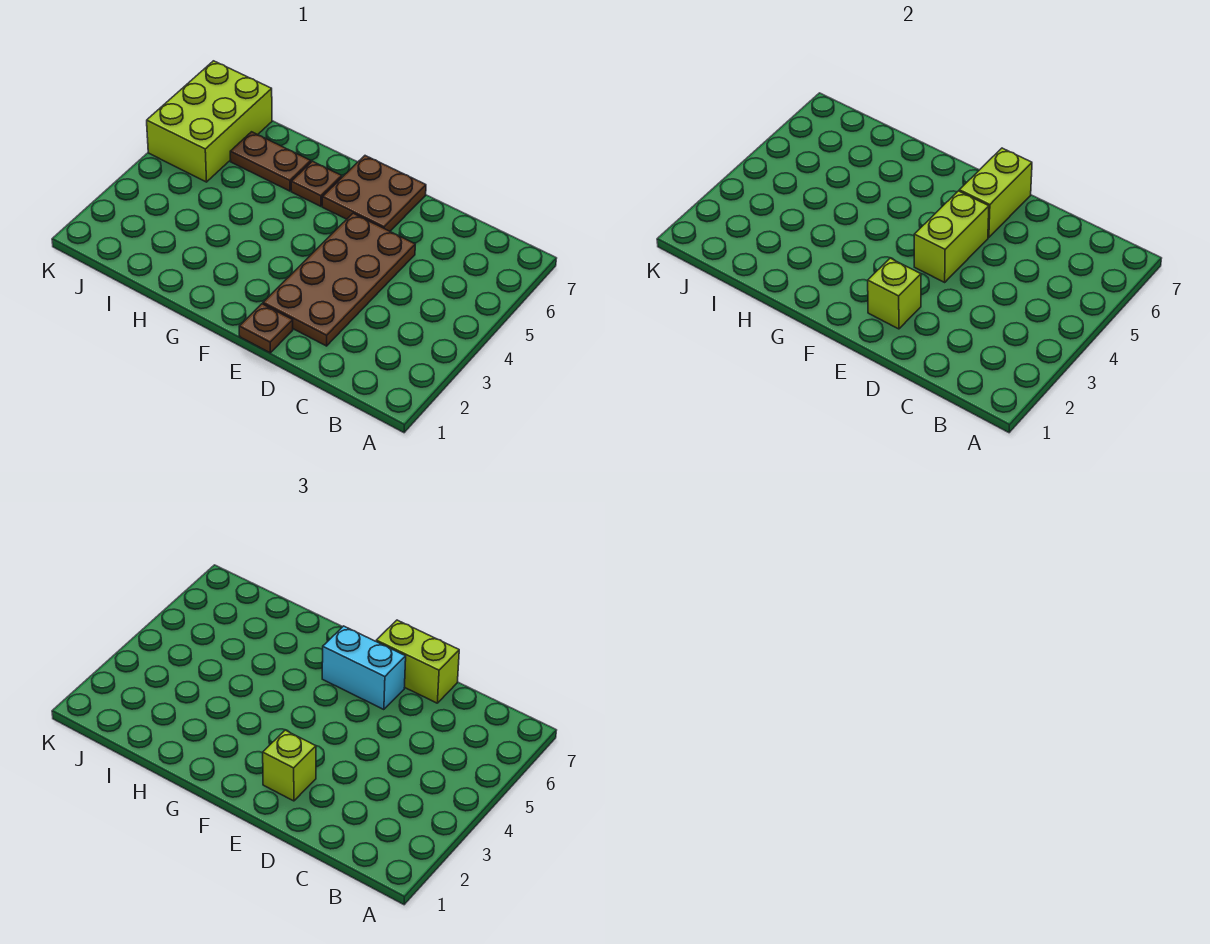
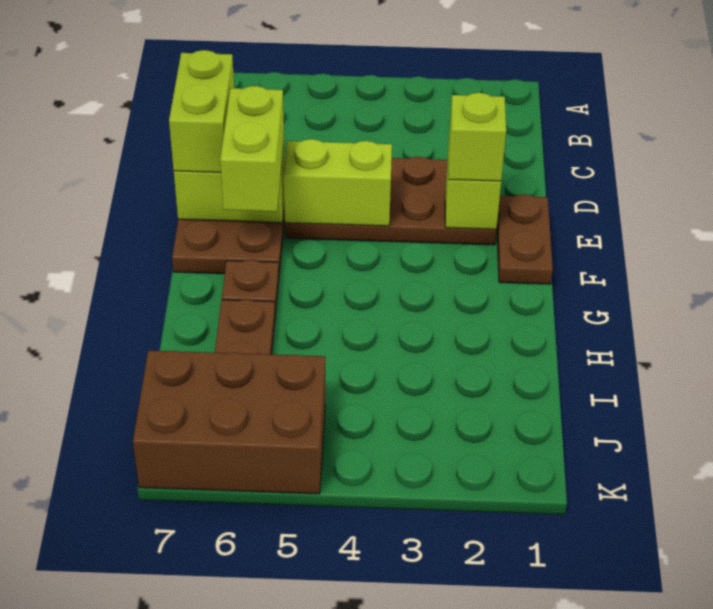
brown 1x1 plate [239,304,293,353] -> brown 1x2 plate [497,194,553,284]
cyan 1x2 brick [322,626,406,710] -> lime 1x2 brick [220,86,284,212]
lime 2x3 brick [147,61,272,182] -> brown 2x3 brick [133,350,325,494]

